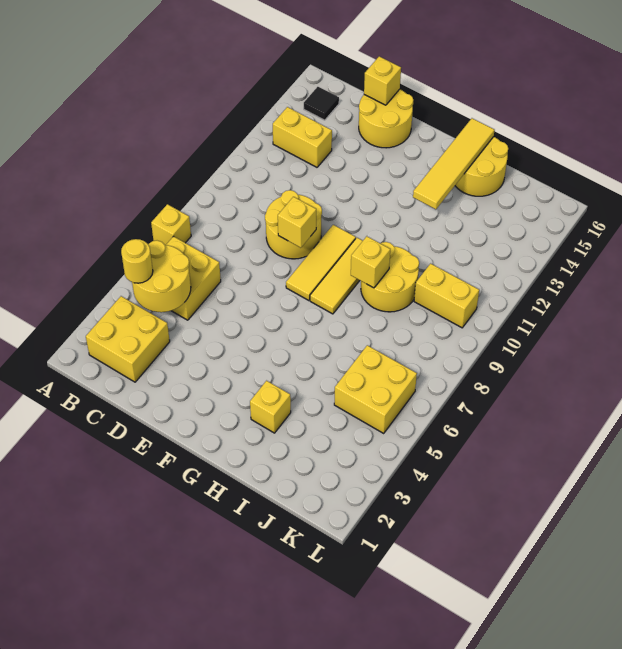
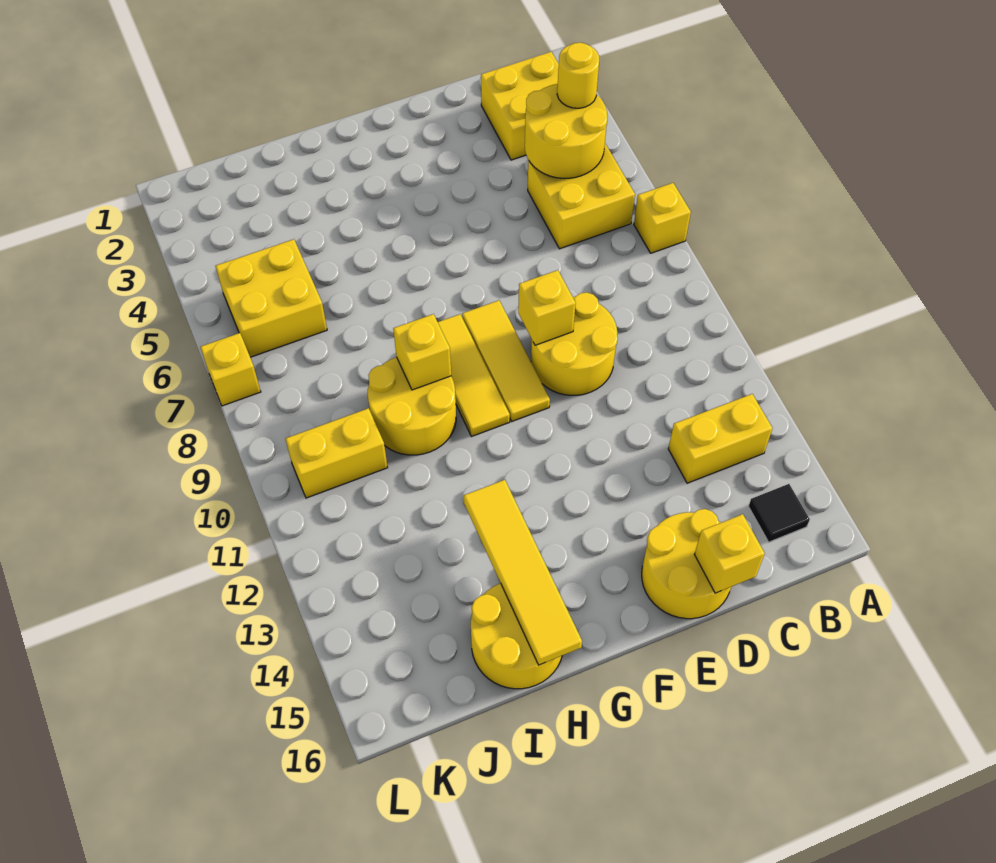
yellow 1x1 brick [250,381,291,433] -> yellow 1x1 brick moved to [200,333,261,406]

